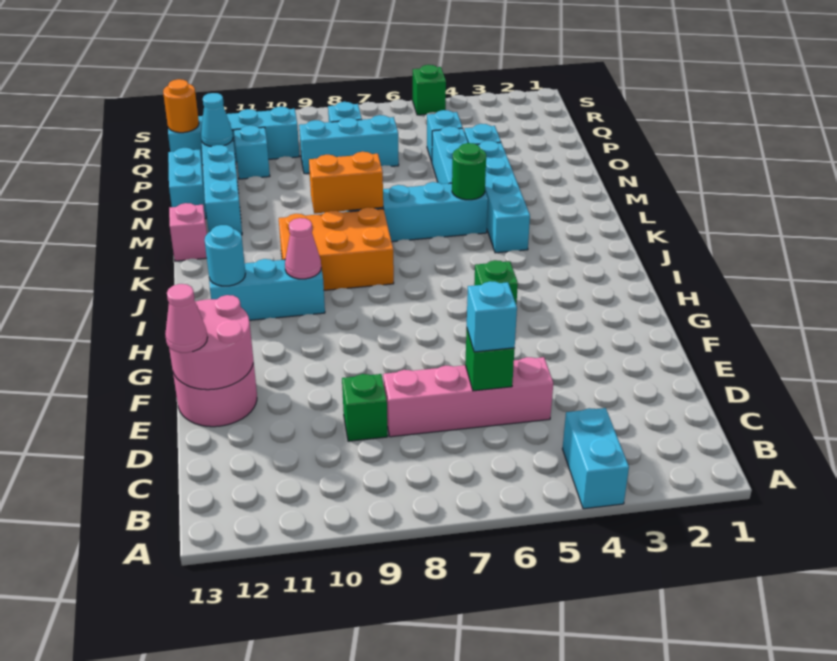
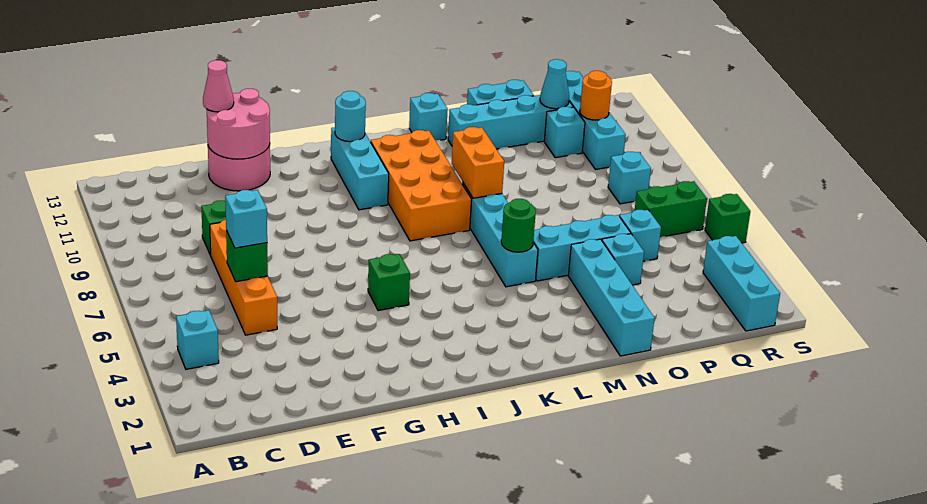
cyan 1x2 brick [563,408,629,509] -> cyan 1x1 brick [176,310,219,369]
pink 1x4 brick [383,357,553,437] -> orange 1x4 brick [210,220,277,335]
pink 1x1 cone [285,218,321,279] -> none
orange 2x3 brick [279,207,394,290] -> orange 2x4 brick [371,130,472,241]
cyan 1x4 brick [477,141,530,253] -> cyan 1x4 brick turned to [568,239,655,356]
pink 1x1 brick [169,203,207,261] -> cyan 1x1 brick [409,93,448,140]
cyan 1x3 brick [299,115,399,174] -> cyan 1x3 brick moved to [703,236,780,331]
none -> green 1x2 brick [635,181,707,237]
orange 1x1 round brick [163,79,199,133] -> orange 1x1 round brick moved to [580,71,612,120]

